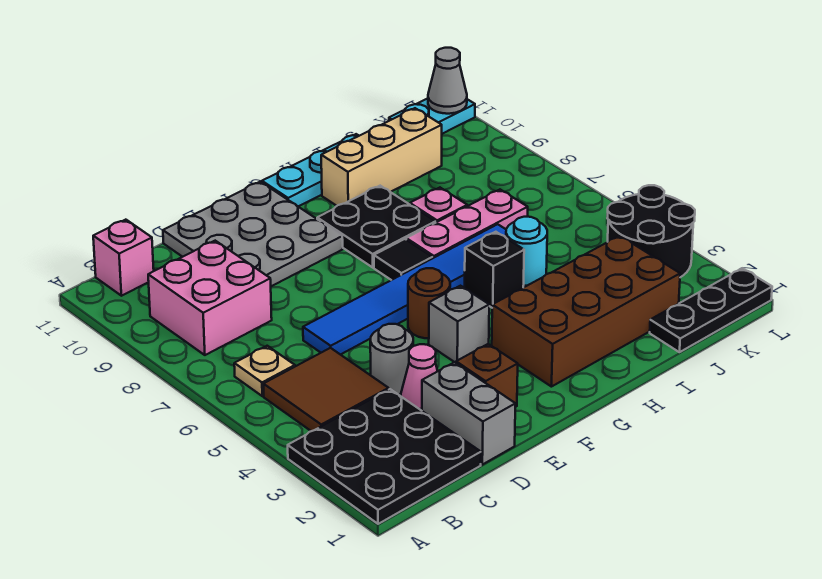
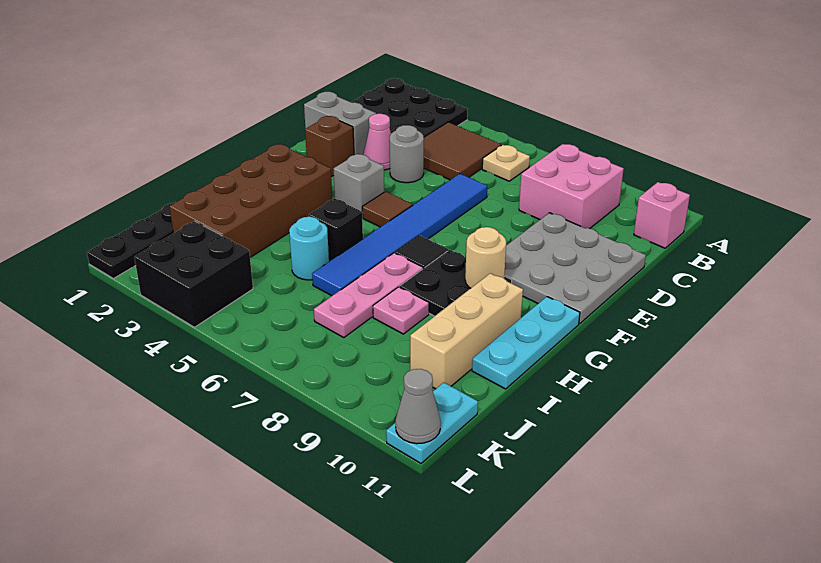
brown 1x1 round brick [408,268,450,338] -> brown 1x1 tile [362,192,413,227]
none -> tan 1x1 round brick [465,227,506,288]
black 2x2 round brick [607,185,695,277] -> black 2x2 brick [134,221,253,327]

